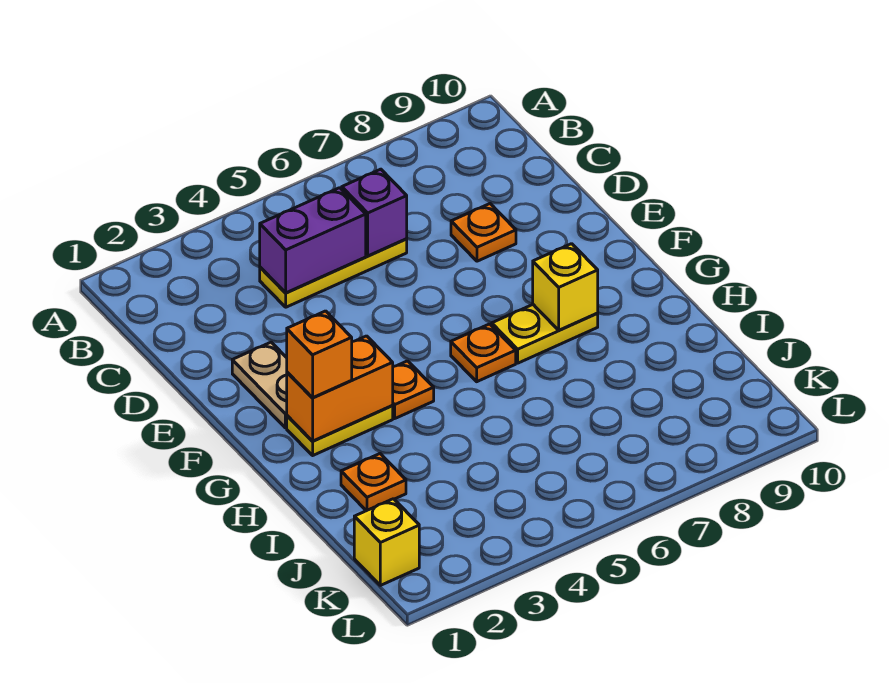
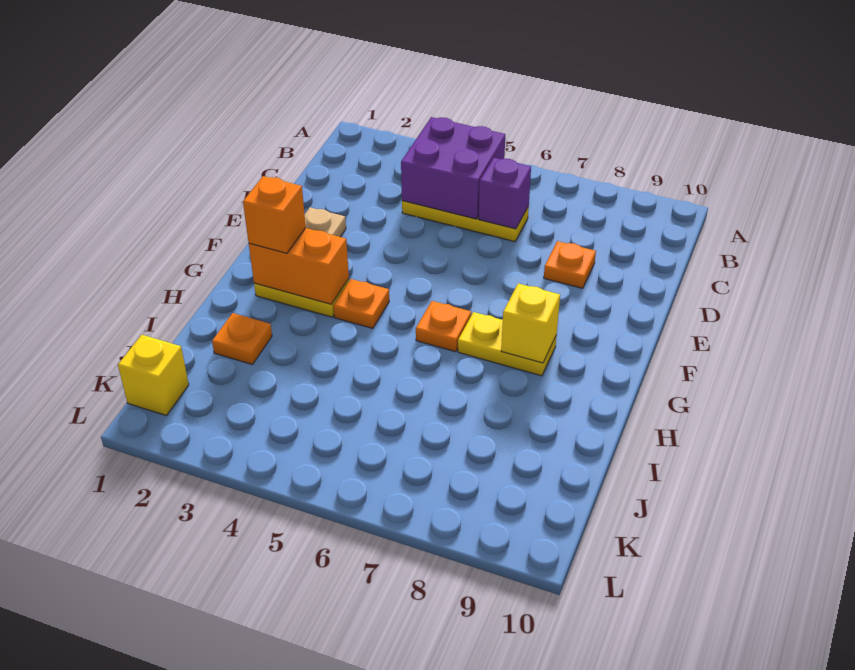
purple 1x2 brick [260,188,366,293] -> purple 2x2 brick [401,117,505,219]

